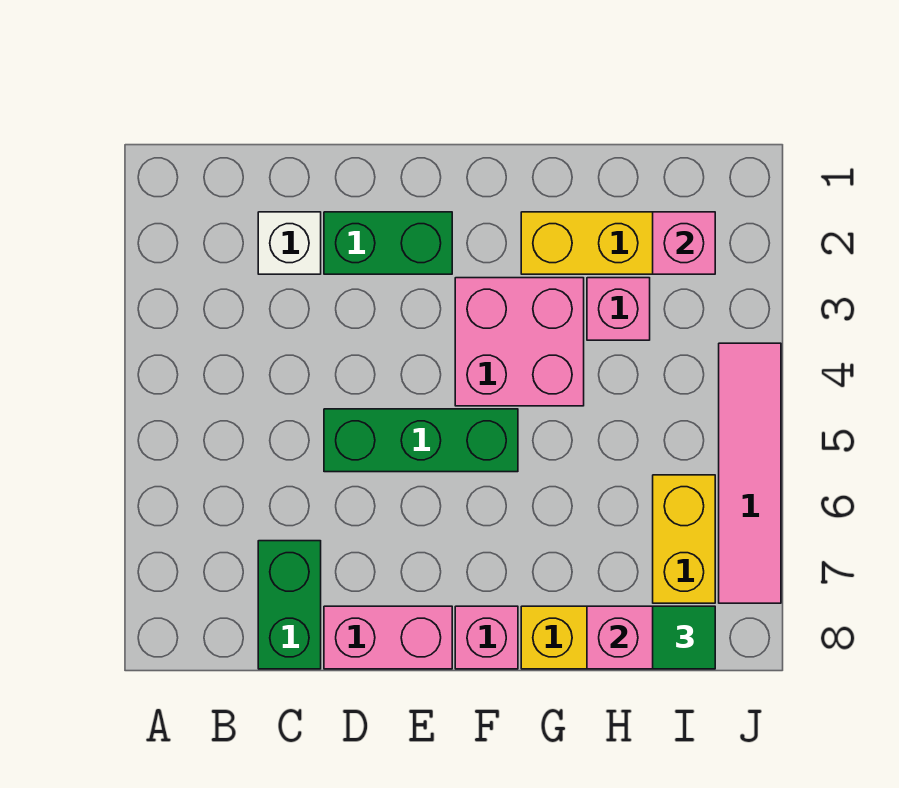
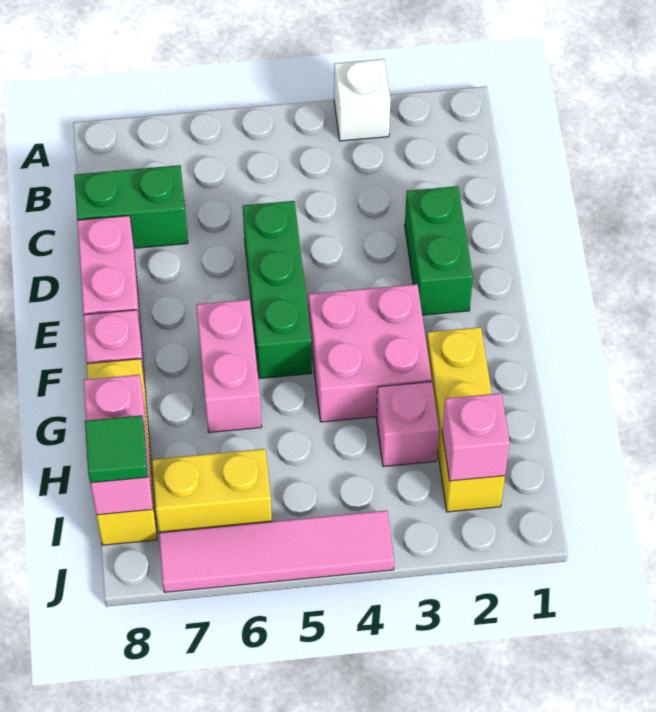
white 1x1 brick [258,212,321,274] -> white 1x1 brick moved to [334,59,391,141]
none -> pink 1x2 brick [196,300,262,433]

